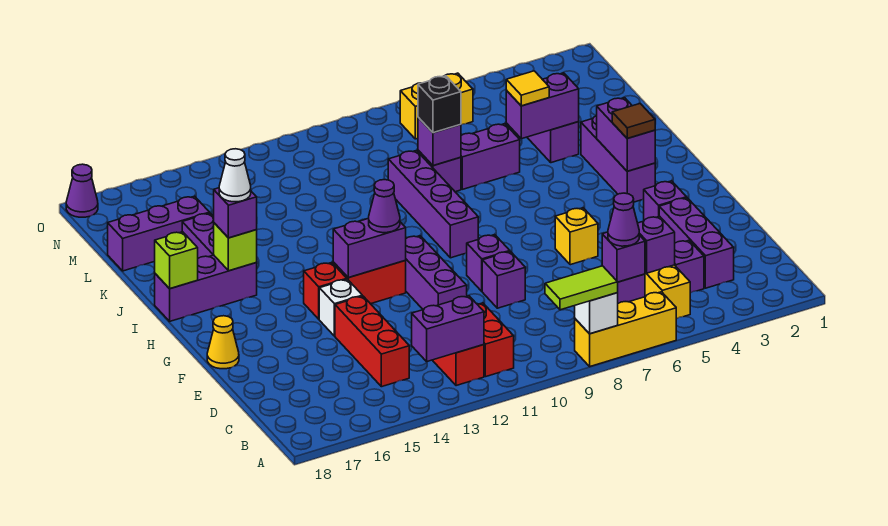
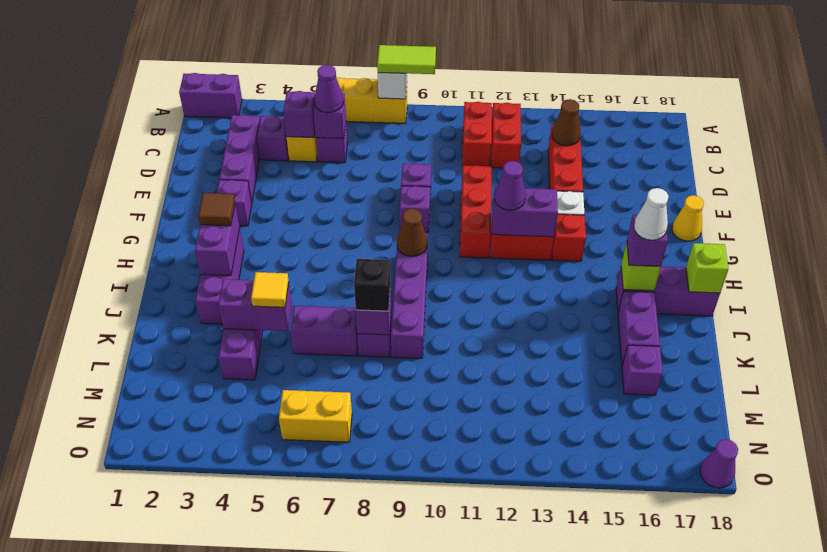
purple 1x2 brick [412,296,484,362] -> purple 1x2 brick moved to [179,73,242,118]
none -> brown 1x1 cone [552,99,581,146]
purple 1x3 brick [405,236,467,310] -> red 1x3 brick [460,165,491,258]
yellow 1x1 brick [555,208,598,265] -> none
none -> brown 1x1 cone [397,208,427,256]
purple 1x3 brick [108,196,210,271] -> purple 1x1 brick [622,345,663,395]

